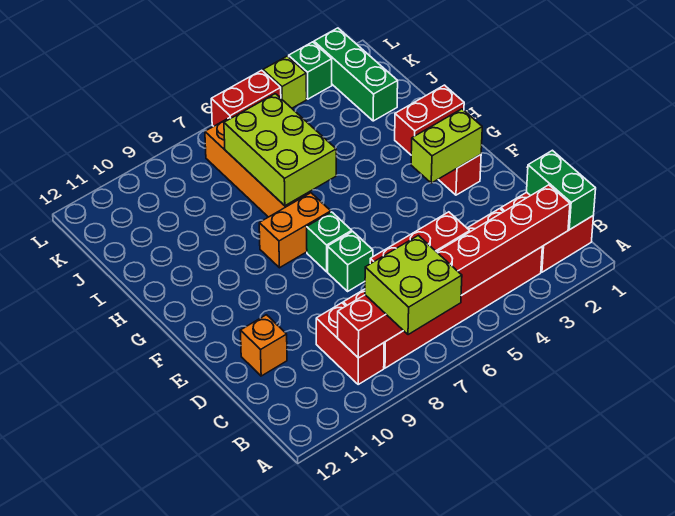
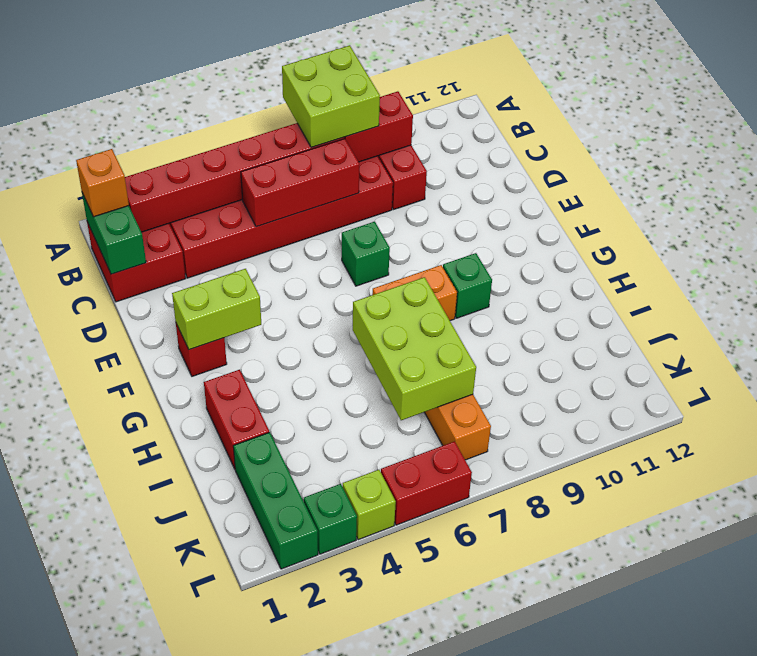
orange 1x1 brick [240,315,287,376] -> orange 1x1 brick moved to [76,149,129,217]
green 1x1 brick [307,212,352,272] -> green 1x1 brick moved to [443,253,492,318]
red 1x2 brick [395,85,464,155] -> red 1x2 brick turned to [204,370,269,469]

